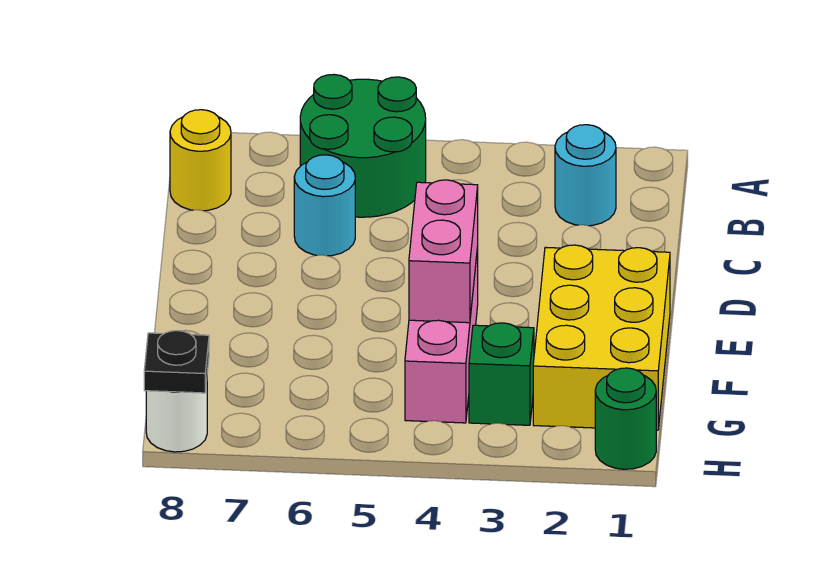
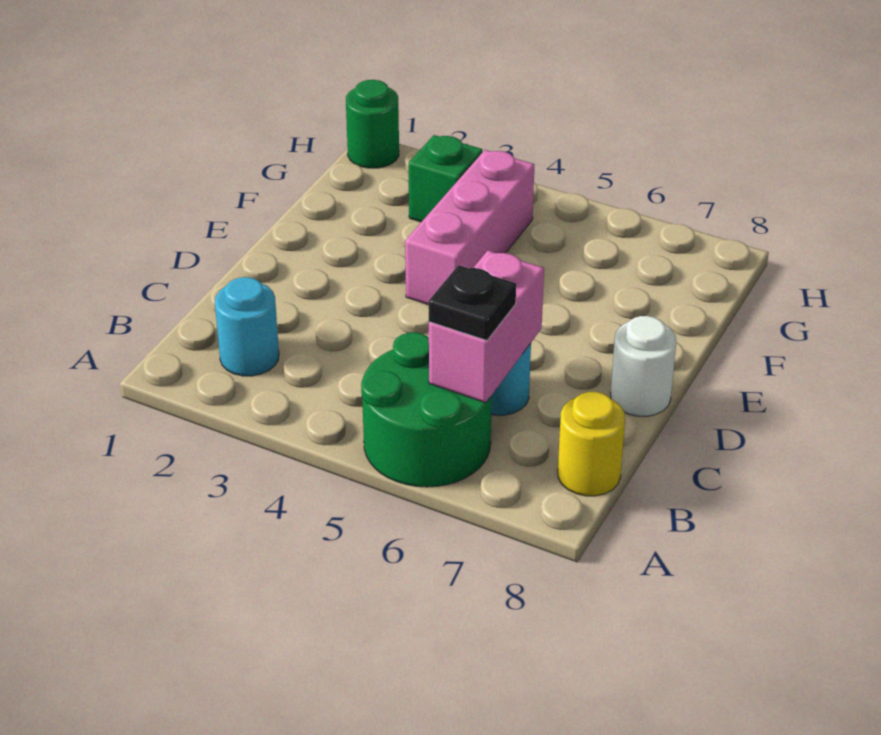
yellow 2x3 brick [533,245,670,430] -> none
pink 1x2 brick [409,180,478,323] -> pink 1x2 brick moved to [429,251,544,403]
white 1x1 round brick [146,382,207,452] -> white 1x1 round brick moved to [611,316,676,416]
black 1x1 plate [144,331,209,393] -> black 1x1 plate moved to [429,265,516,340]

